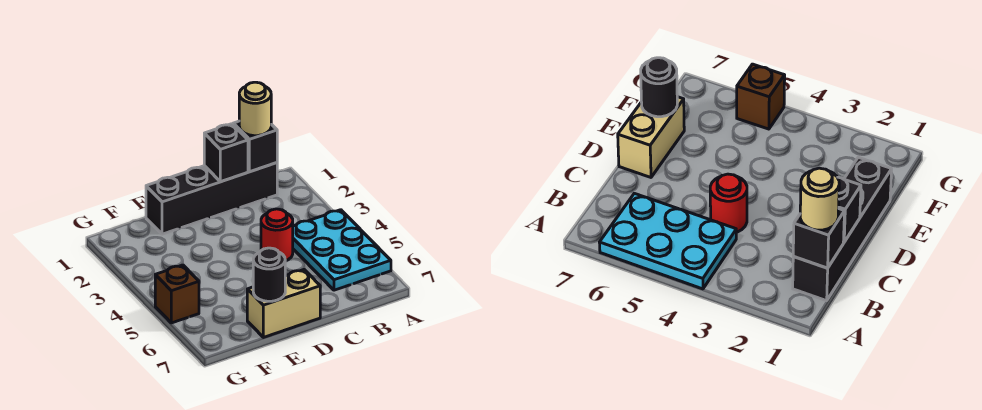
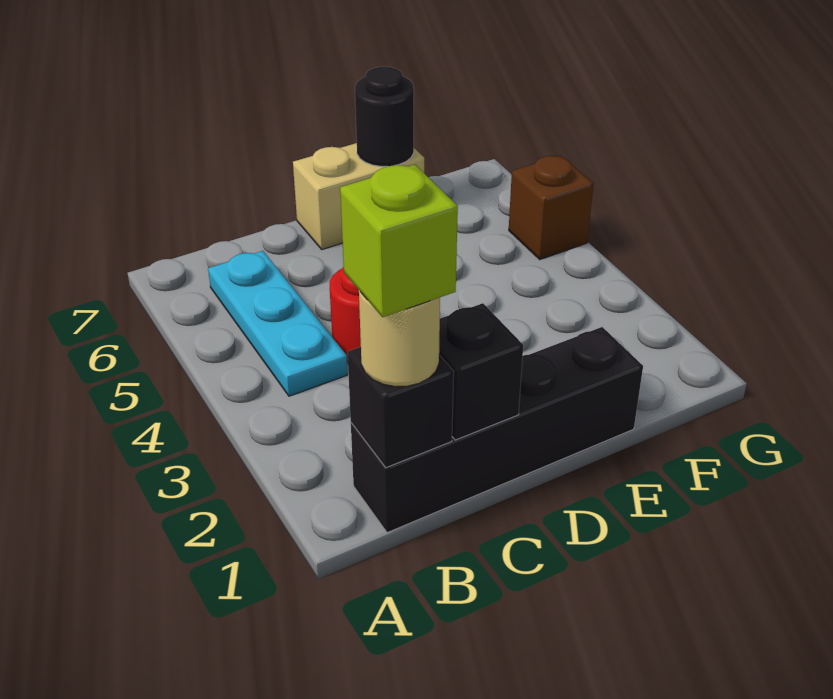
cyan 2x3 plate [293,210,391,290] -> cyan 1x3 plate [208,251,347,396]
none -> lime 1x1 brick [340,165,458,317]

